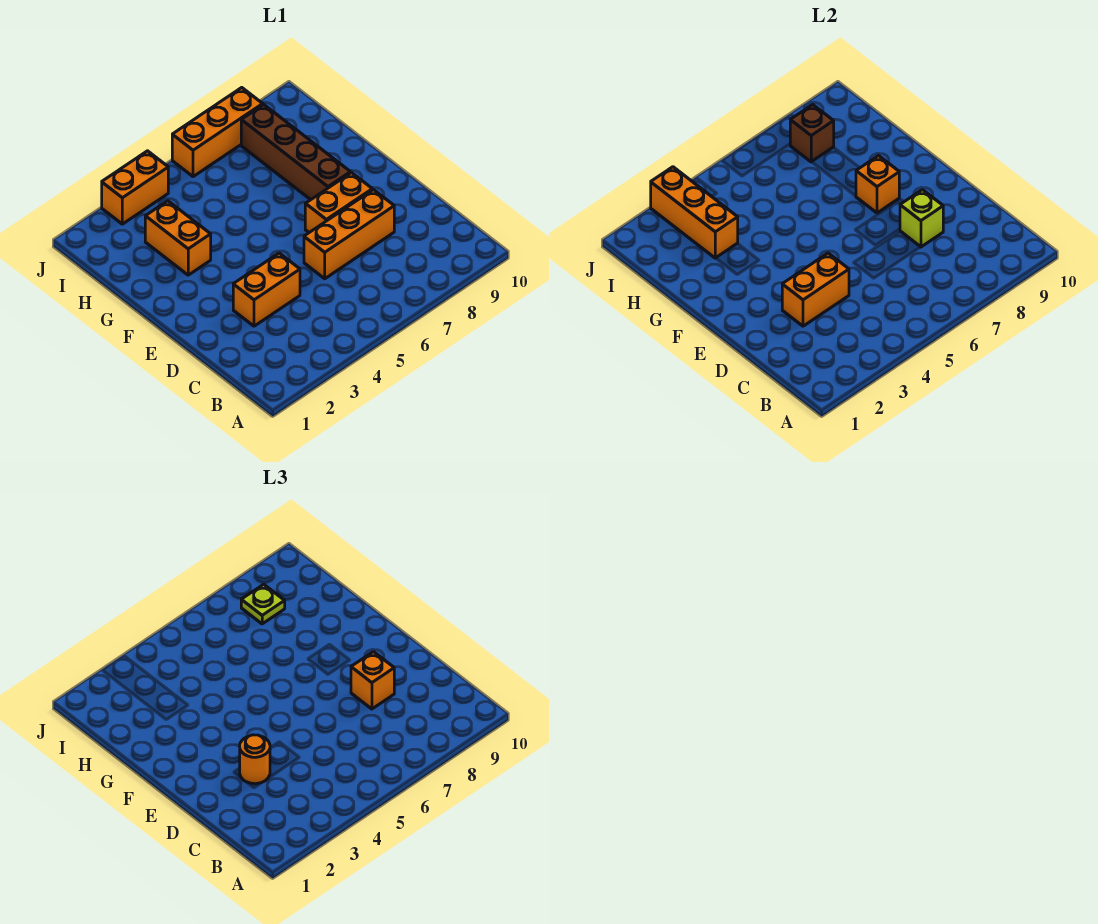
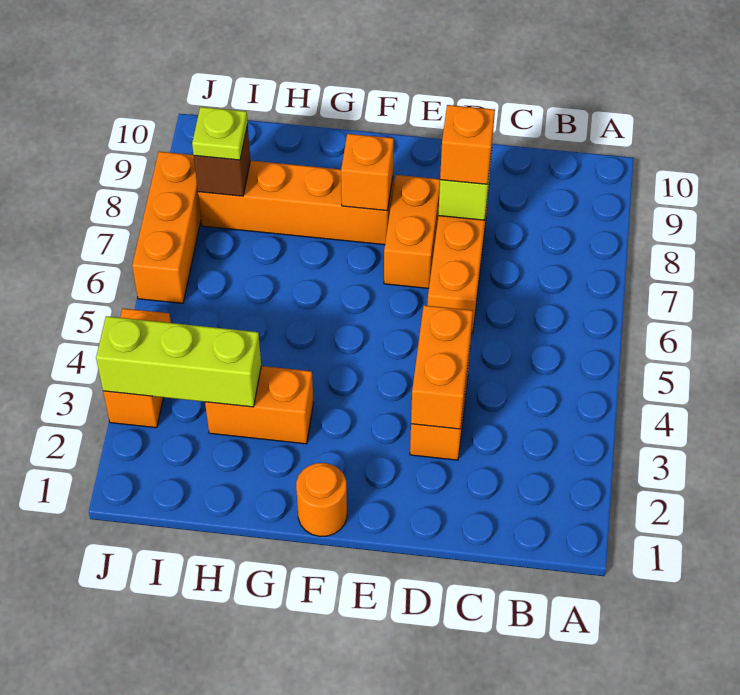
orange 1x1 round brick [240,735,270,784] -> orange 1x1 round brick moved to [296,463,347,536]
brown 1x4 brick [241,105,350,200] -> orange 1x4 brick [198,161,393,245]
orange 1x3 brick [651,167,738,258] -> lime 1x3 brick [96,316,261,407]

